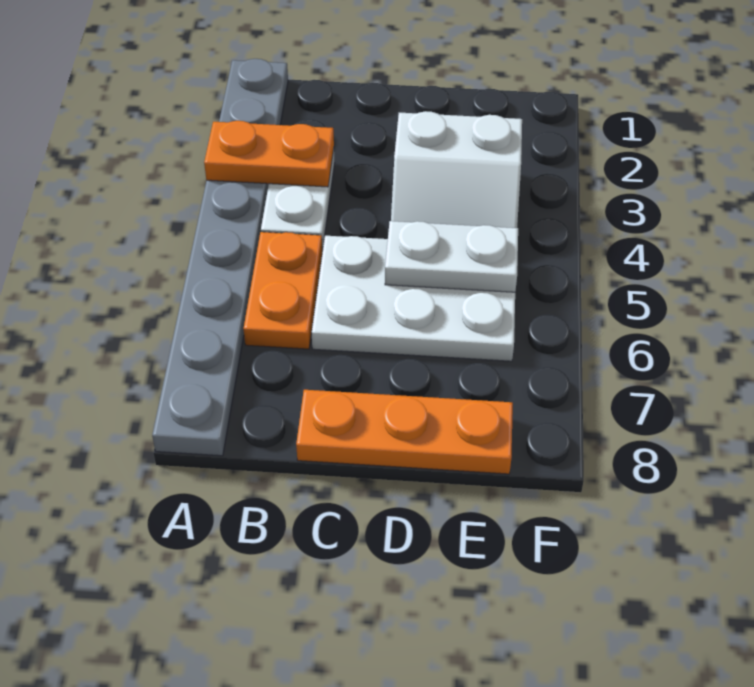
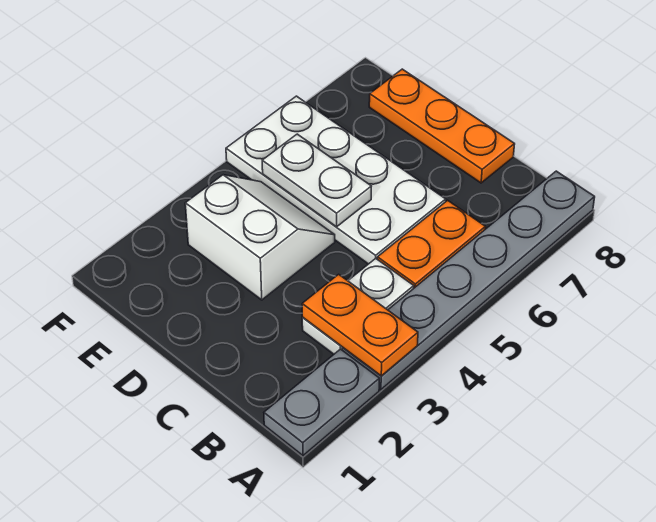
white 2x3 plate [312,236,515,361] -> white 2x4 plate [226,96,446,264]

